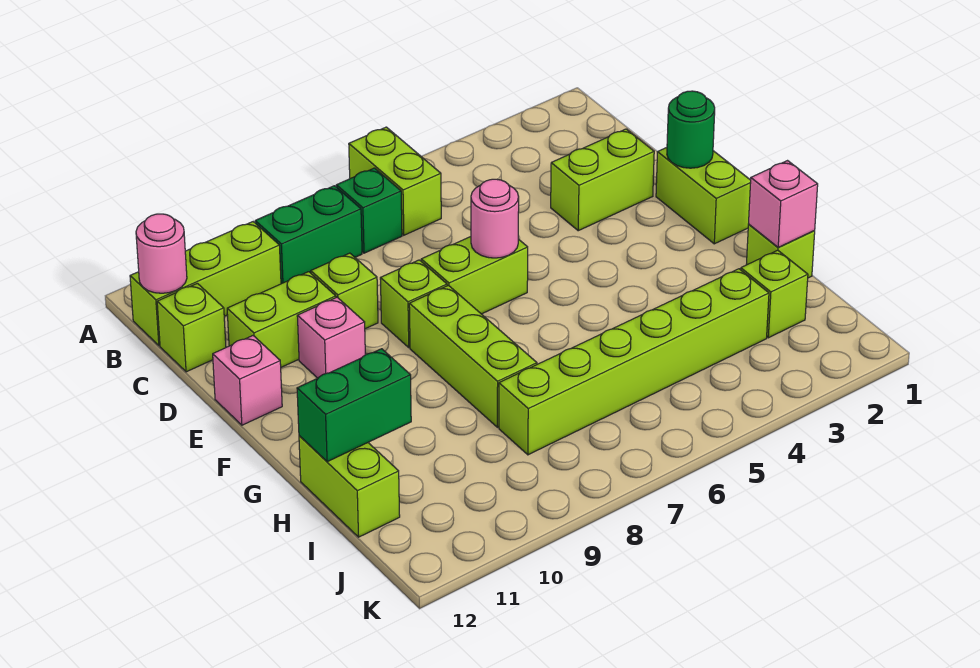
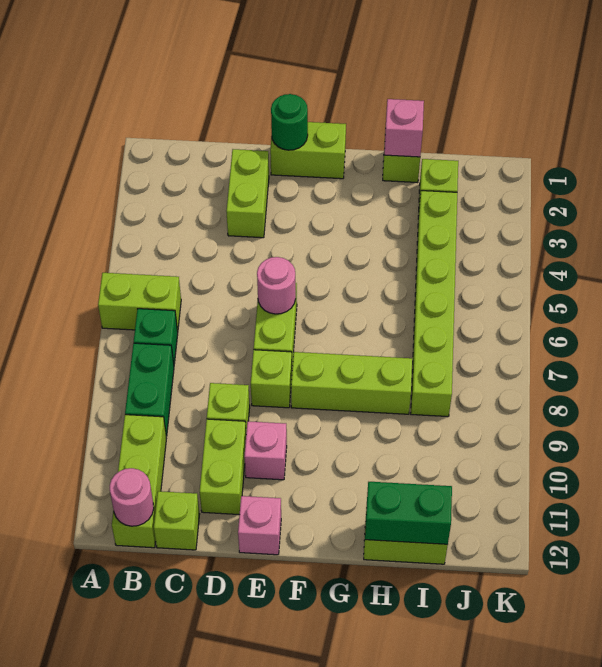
green 1x2 brick [297,349,411,462] -> green 1x2 brick turned to [365,482,452,544]

